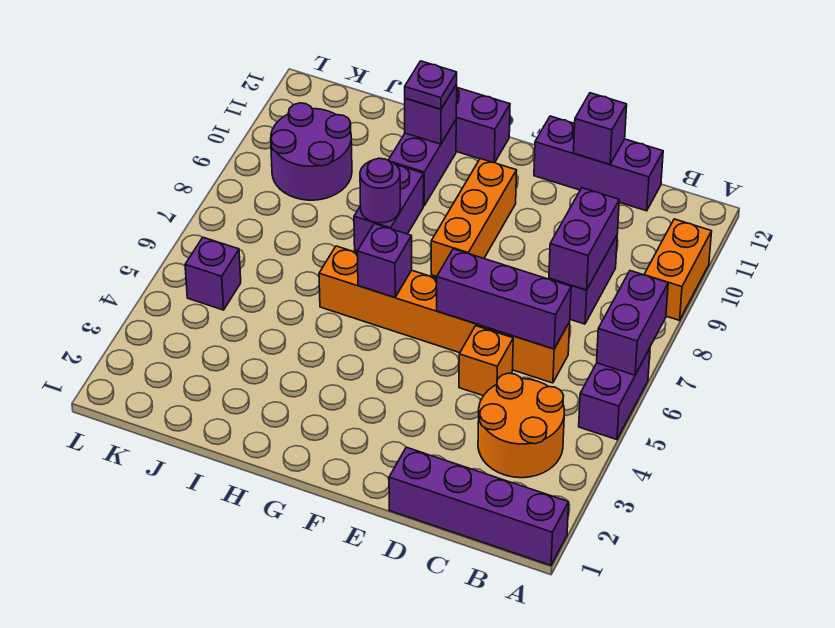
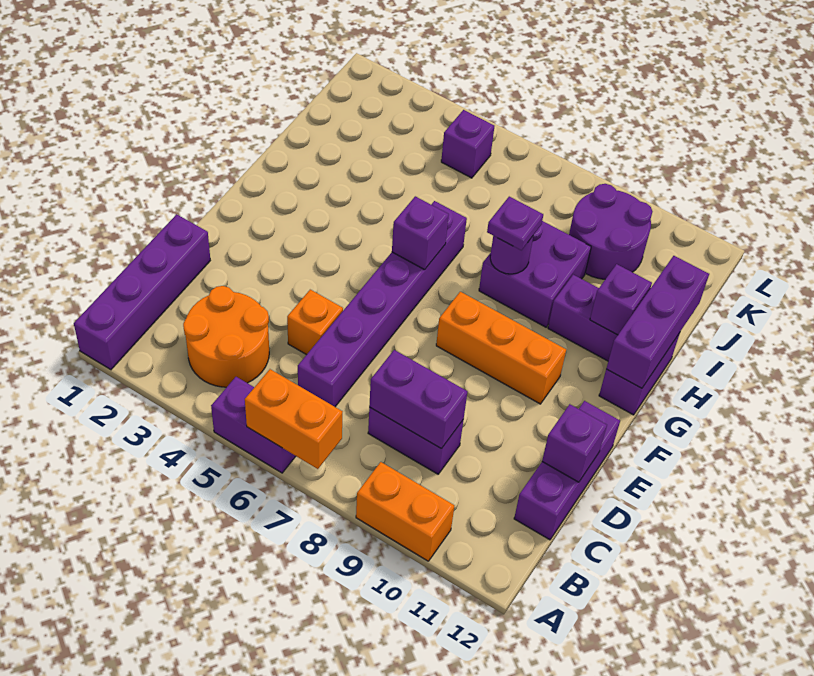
purple 1x2 brick [597,271,668,375] -> orange 1x2 brick [245,369,342,469]
orange 1x6 brick [319,246,570,383] -> purple 1x6 brick [298,201,467,407]
purple 1x3 brick [437,249,571,349] -> purple 1x3 brick moved to [606,256,709,388]
purple 1x2 brick [354,165,424,251] -> purple 2x2 brick [479,221,591,327]
purple 1x1 plate [405,61,457,109] -> purple 1x1 plate moved to [487,197,543,250]

